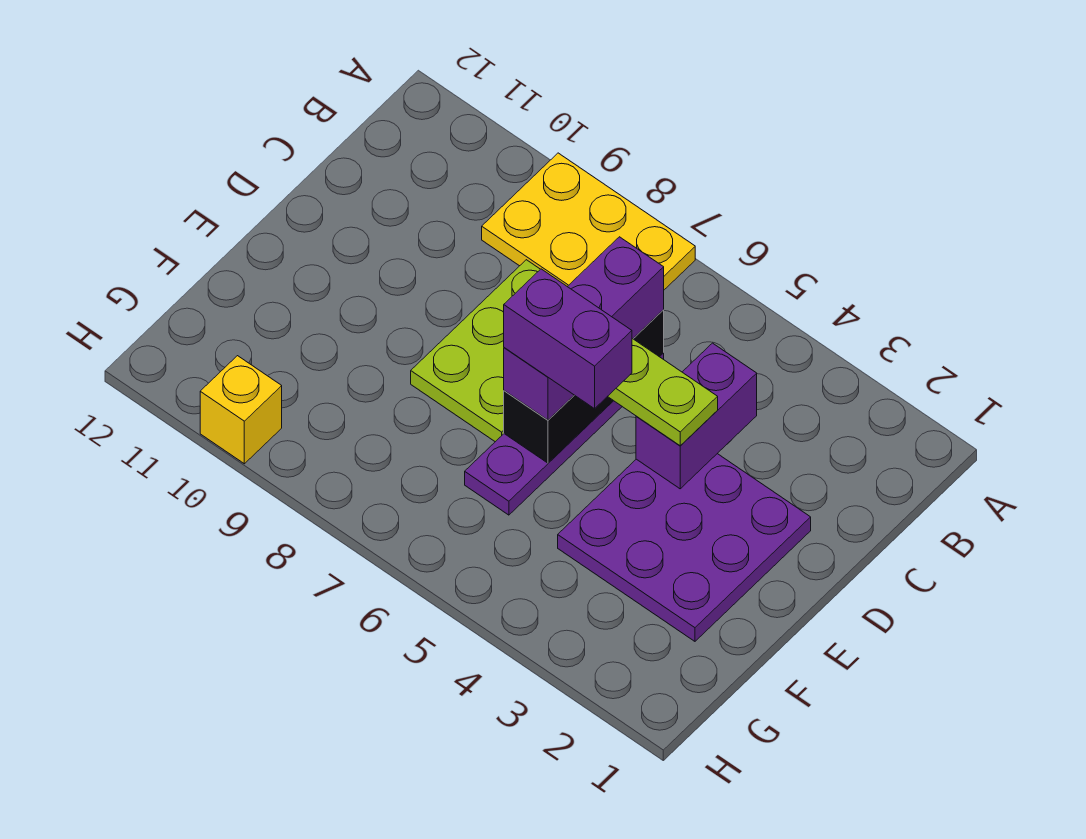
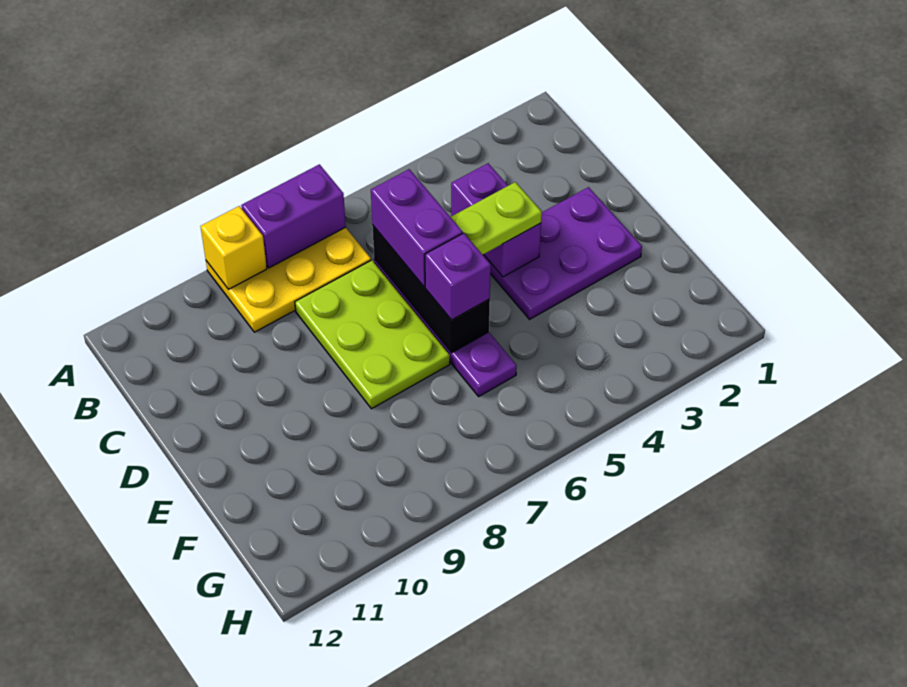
purple 3x3 plate [558,454,811,641] -> purple 2x3 plate [483,187,642,319]
purple 1x2 brick [504,269,632,409] -> purple 1x2 brick moved to [241,164,346,268]
yellow 1x1 brick [200,356,282,464] -> yellow 1x1 brick moved to [201,206,267,289]

